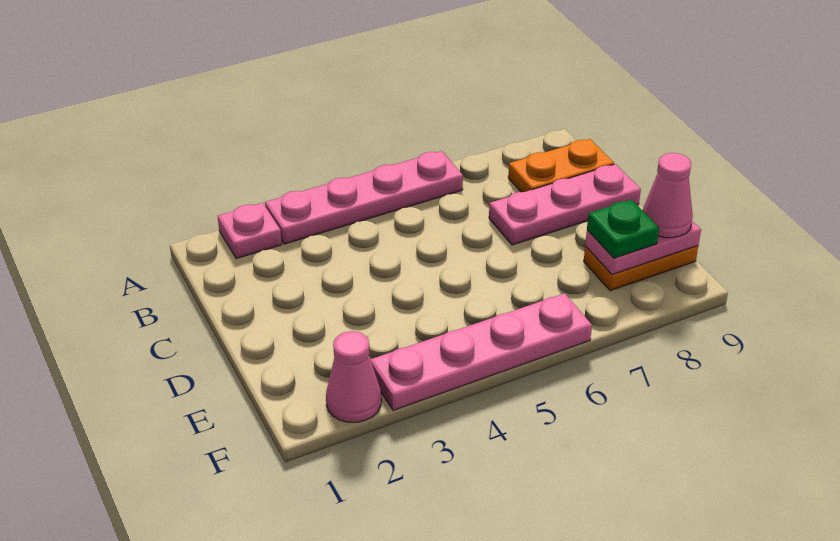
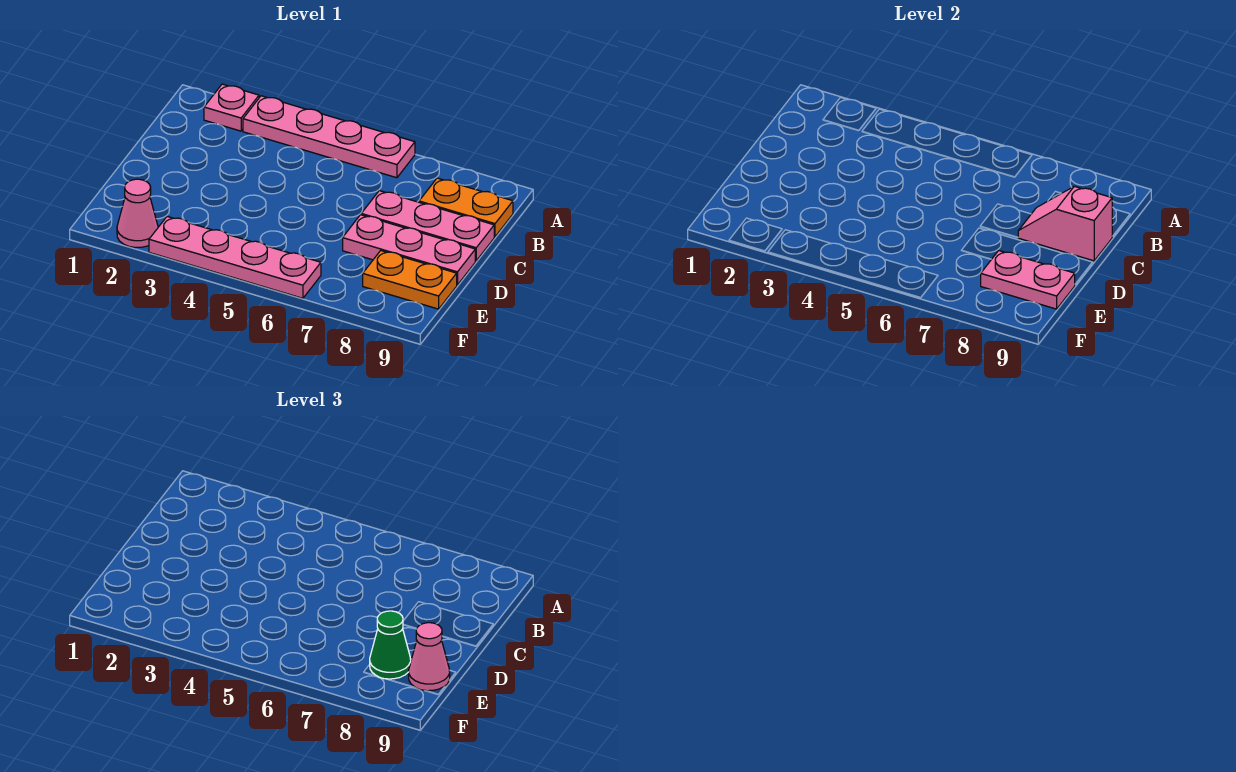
none -> pink 1x2 slope [1018,186,1112,261]
none -> pink 1x3 plate [343,215,475,285]
green 1x1 plate [587,200,659,258] -> green 1x1 cone [370,611,411,679]

